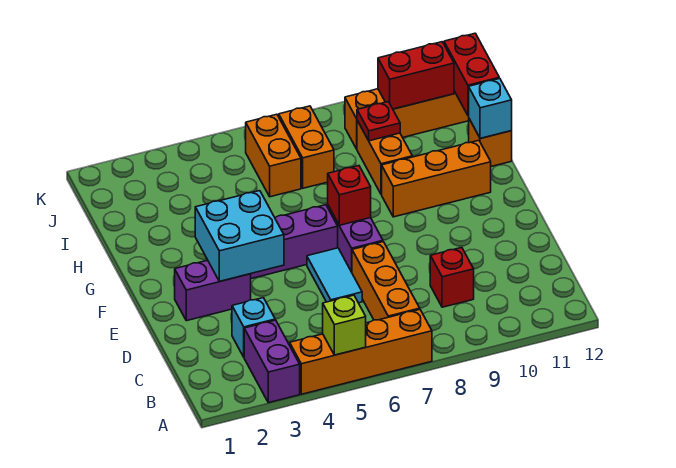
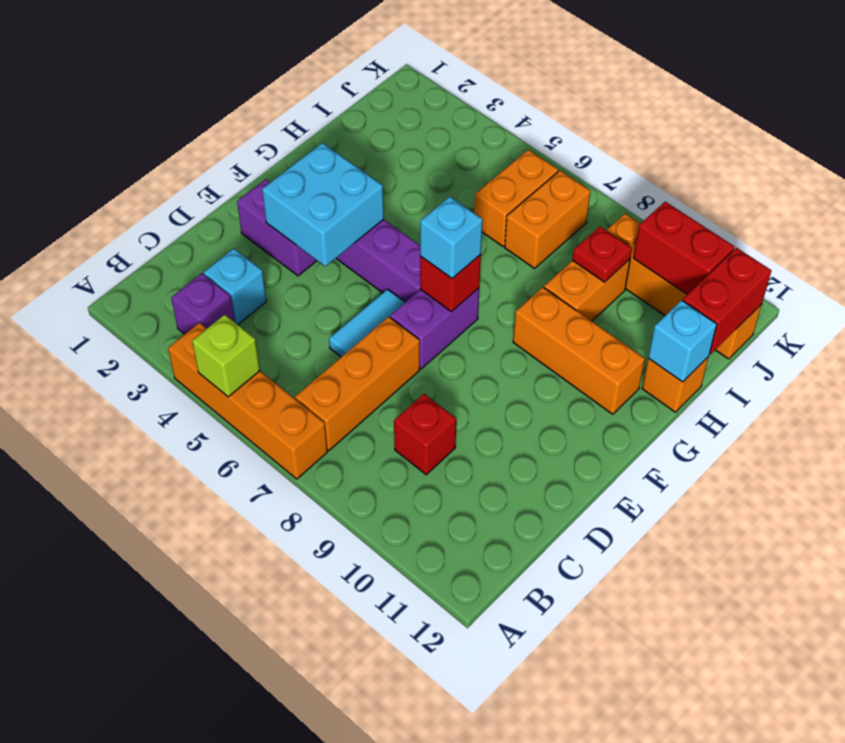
purple 1x2 brick [244,320,300,403] -> purple 1x1 brick [171,274,235,334]
none -> cyan 1x1 brick [420,197,483,279]

